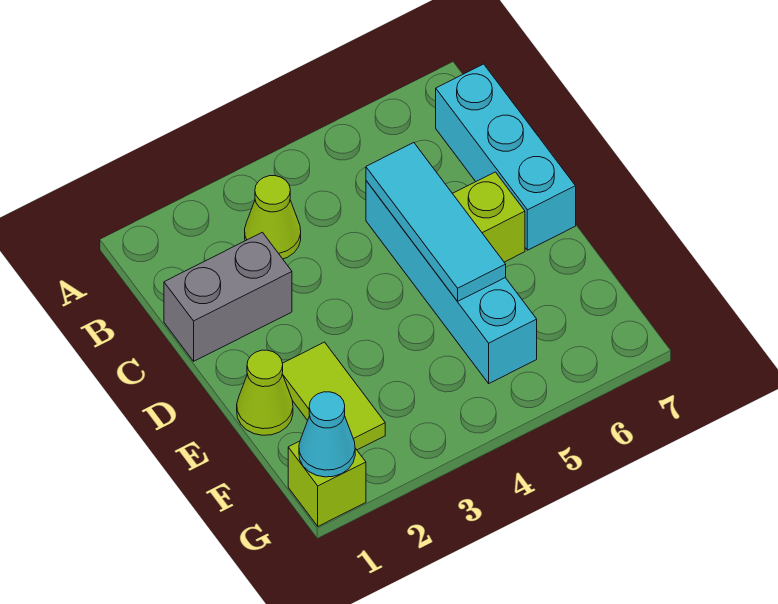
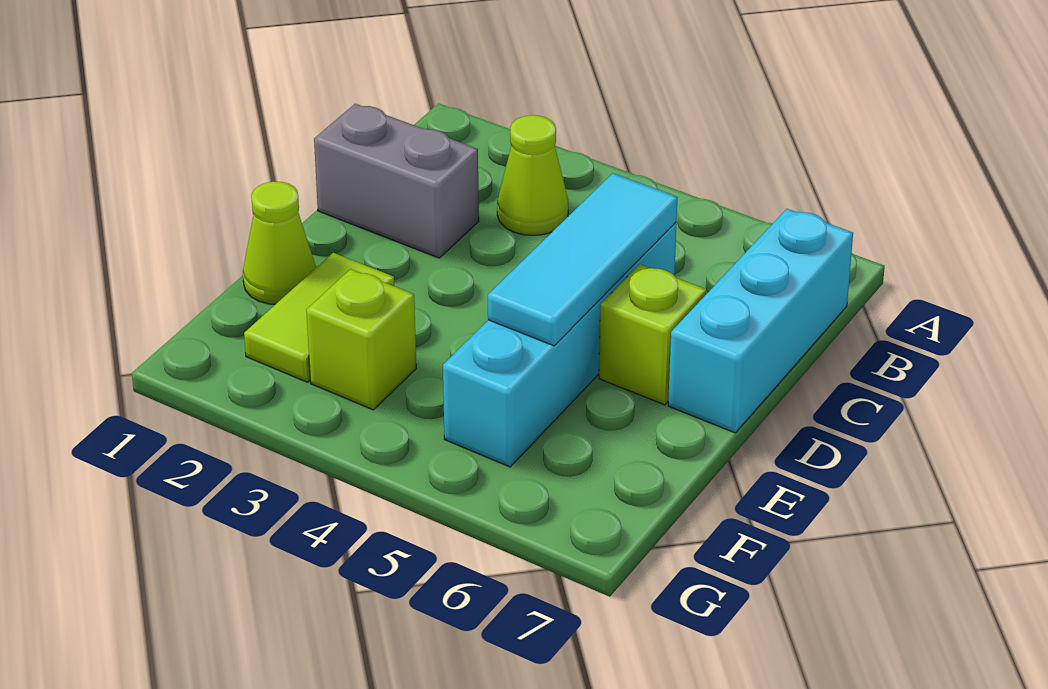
lime 1x1 brick [288,441,366,526] -> lime 1x1 brick moved to [306,269,416,410]
cyan 1x1 cone [299,392,355,477] -> none

